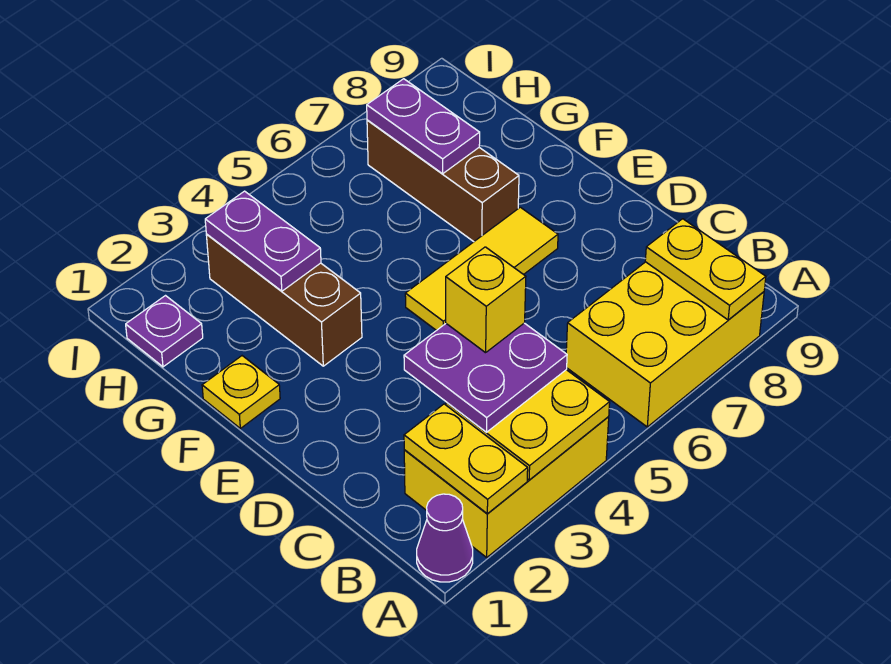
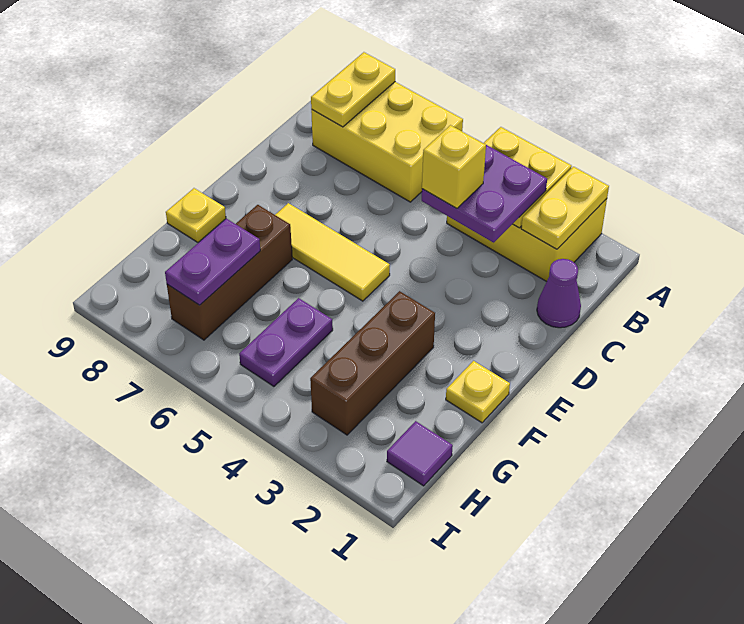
purple 1x1 cone [417,494,473,582] -> purple 1x1 cone moved to [537,259,581,328]
none -> yellow 1x1 plate [166,188,226,242]
purple 1x2 plate [205,191,321,291] -> purple 1x2 plate moved to [239,298,333,386]
purple 1x1 plate [126,296,203,367] -> purple 1x1 tile [387,421,453,486]

